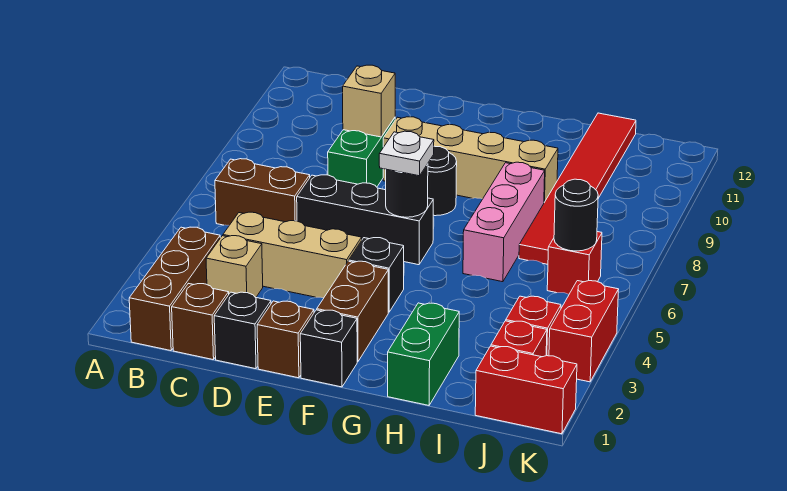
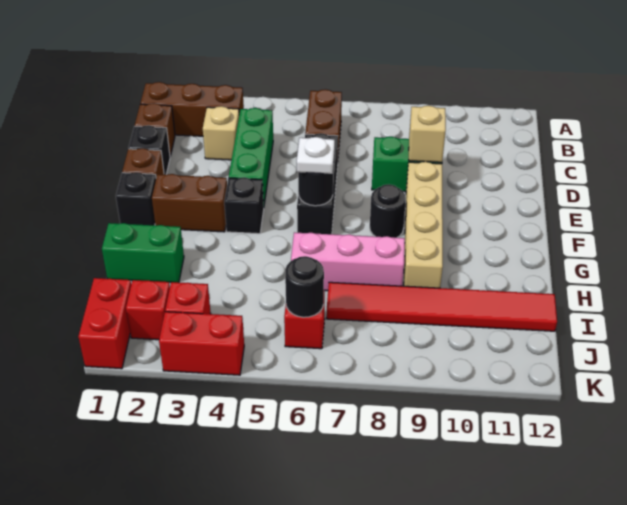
tan 1x3 brick [223,212,362,298] -> green 1x3 brick [229,108,273,207]

